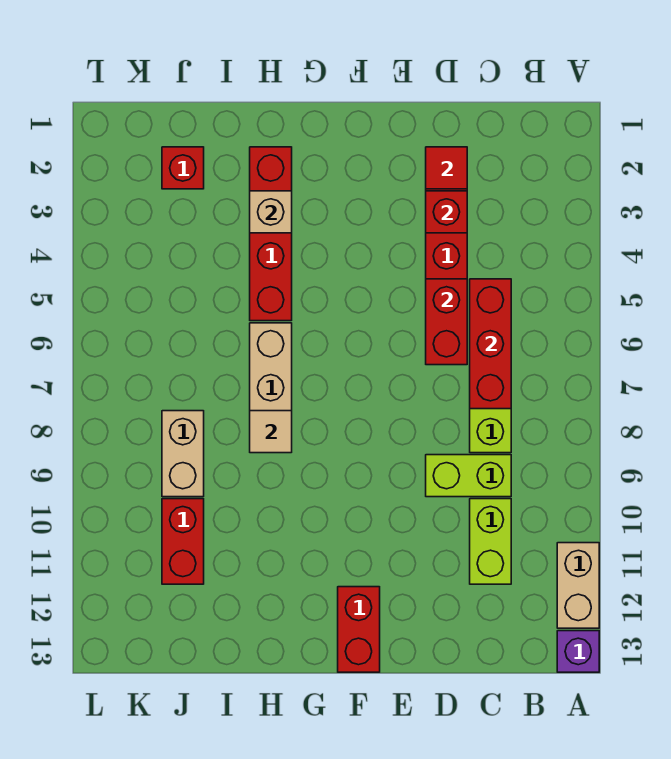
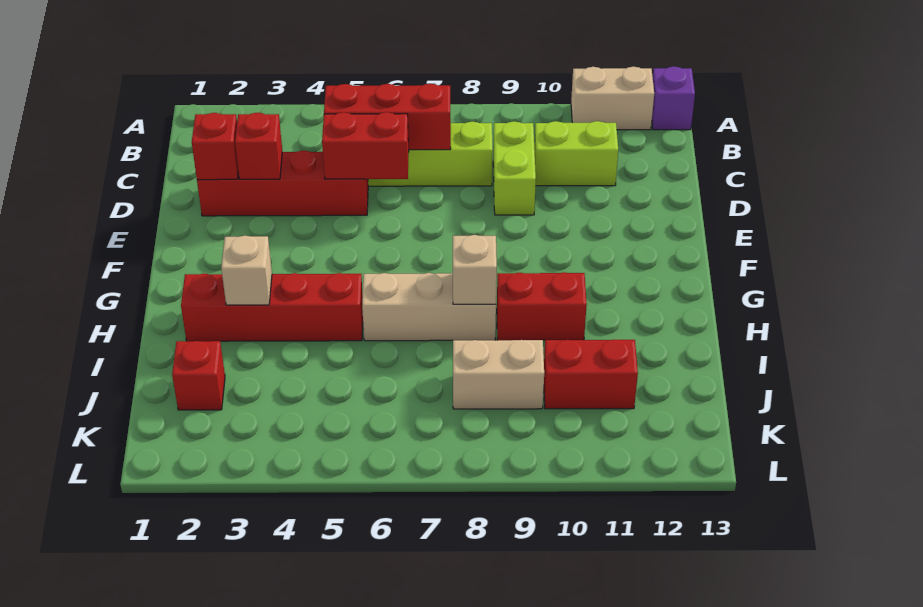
red 1x1 tile [426,147,467,189] -> red 1x1 brick [192,113,238,180]
red 1x2 brick [338,587,380,672] -> red 1x2 brick moved to [497,272,587,340]
tan 1x1 tile [250,411,292,453] -> tan 1x1 brick [453,235,497,304]

